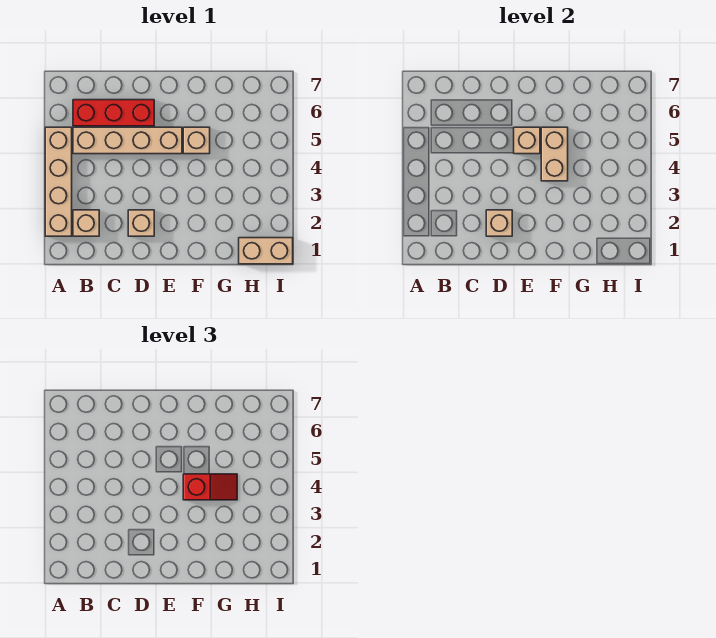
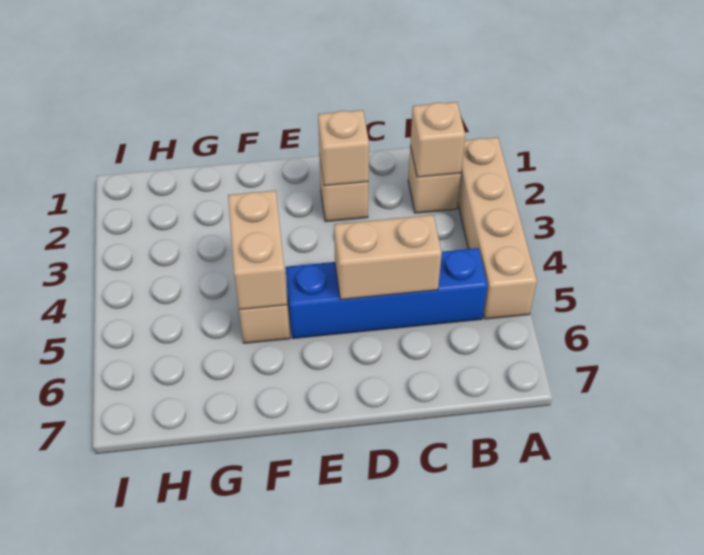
tan 1x4 brick [73,127,182,154] -> blue 1x4 brick [286,248,488,338]
red 1x3 brick [73,100,154,126] -> none
tan 1x1 brick [514,127,540,154] -> tan 1x1 brick moved to [410,102,465,177]
red 1x2 slope [183,474,237,500] -> none
tan 1x2 brick [239,238,293,264] -> tan 1x2 brick moved to [334,215,442,299]

